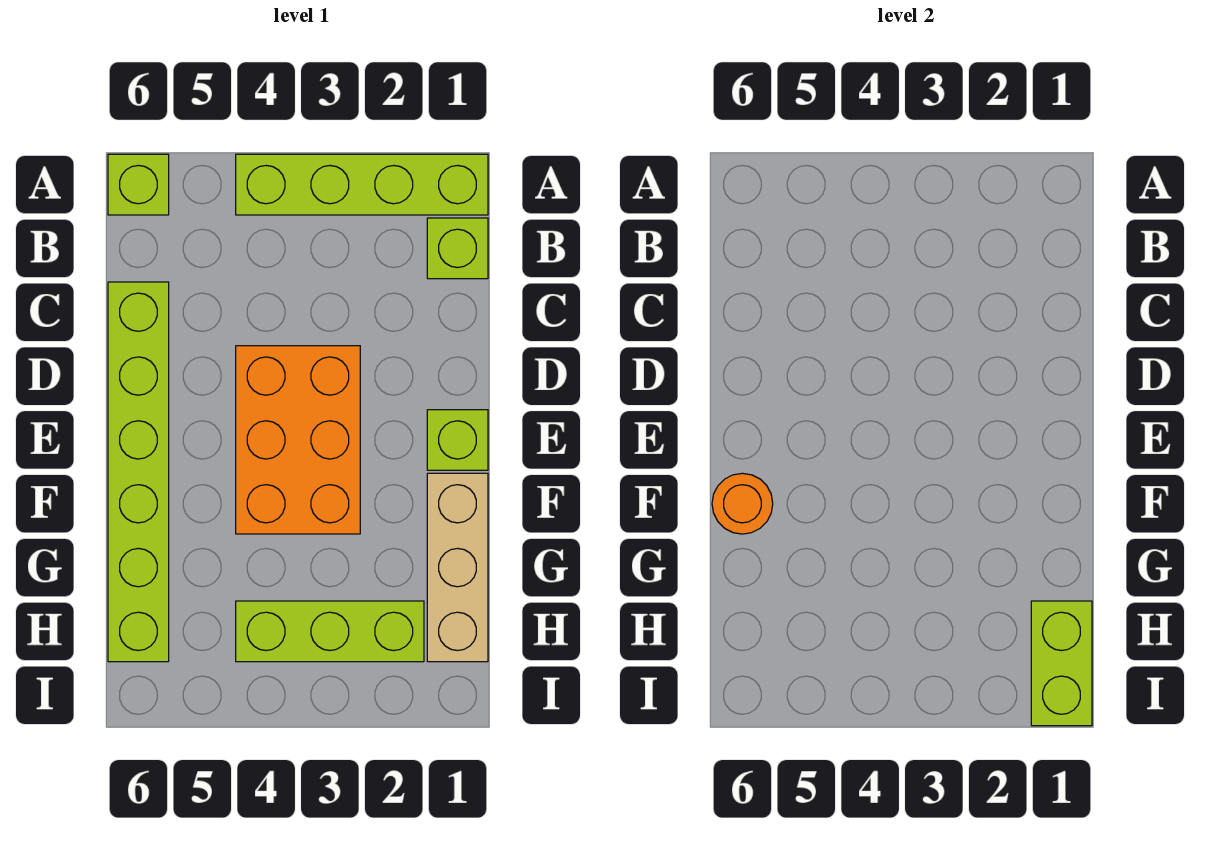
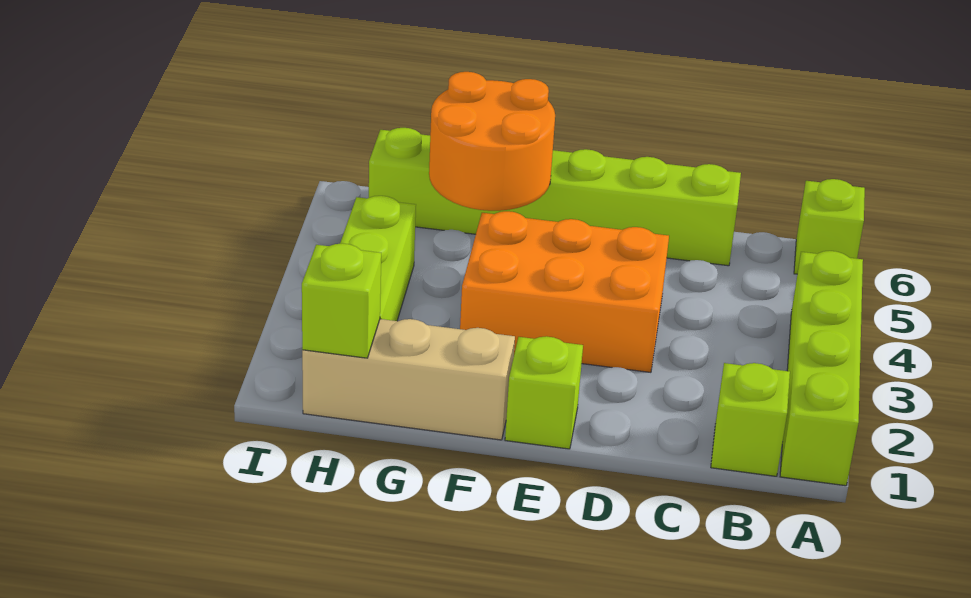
orange 1x1 round brick [712,473,773,534] -> orange 2x2 round brick [429,72,555,211]
lime 1x2 brick [1031,601,1092,726] -> lime 1x1 brick [302,243,381,358]

